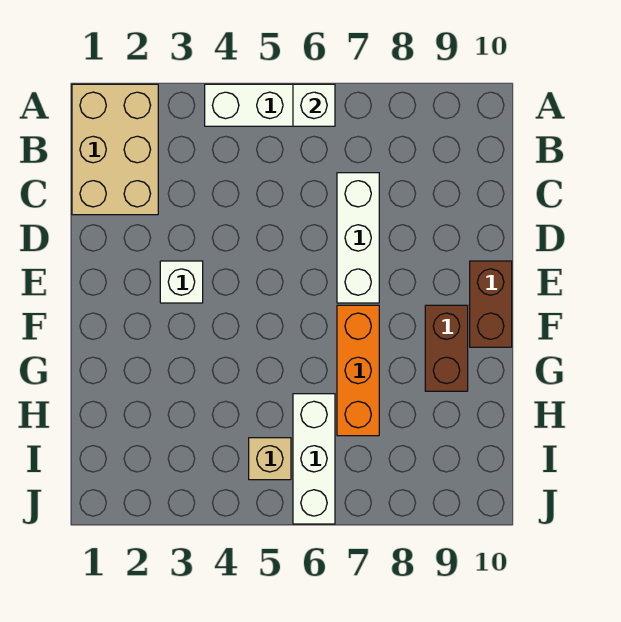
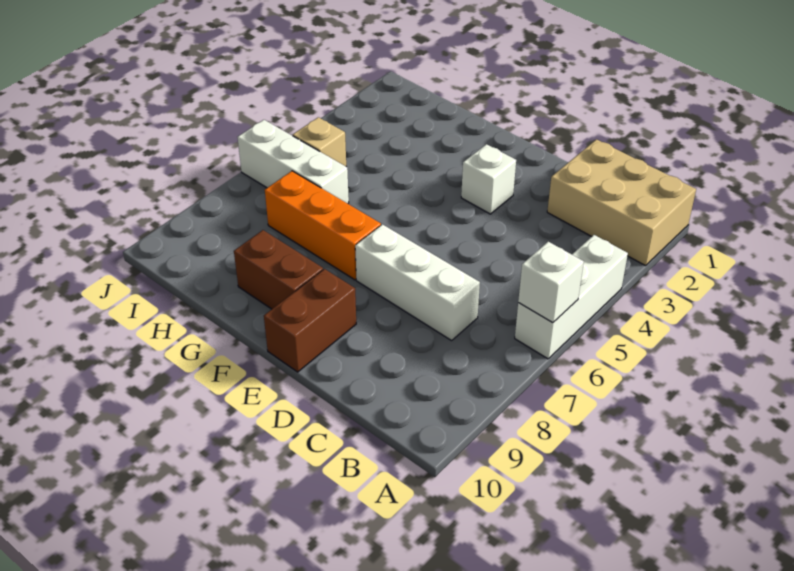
brown 1x2 brick [470,261,512,347] -> brown 1x2 brick turned to [264,269,356,372]

